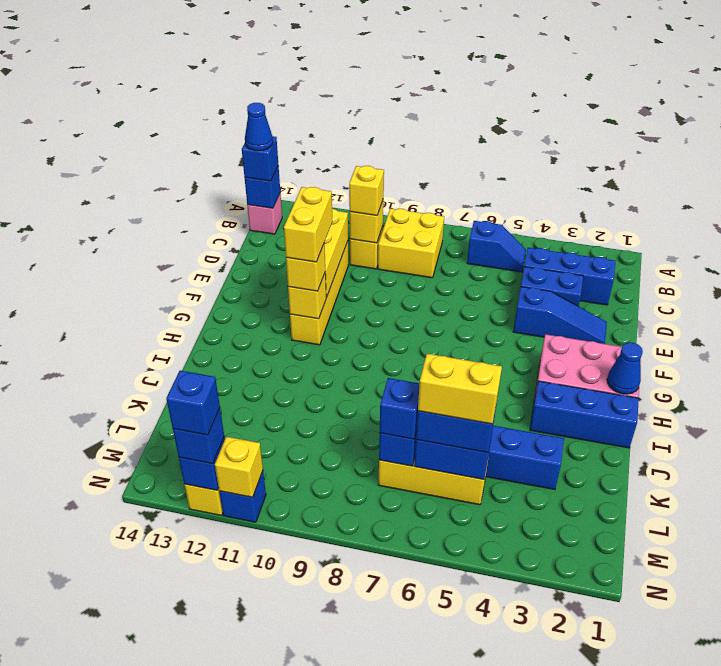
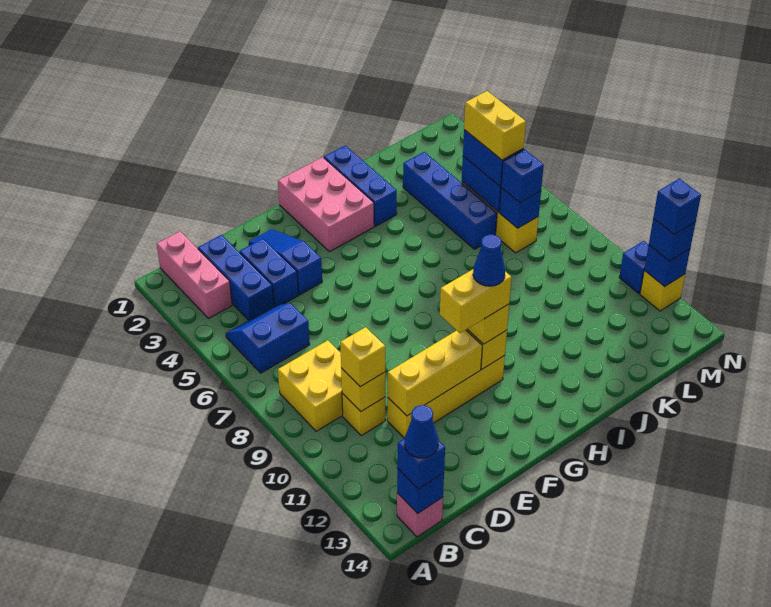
none -> pink 1x3 brick [157,231,232,319]
blue 1x2 slope [467,221,526,272] -> blue 2x2 slope [226,303,310,373]
blue 1x1 cone [607,343,643,394] -> blue 1x1 cone moved to [473,234,505,286]
yellow 1x1 brick [215,437,263,497] -> none

